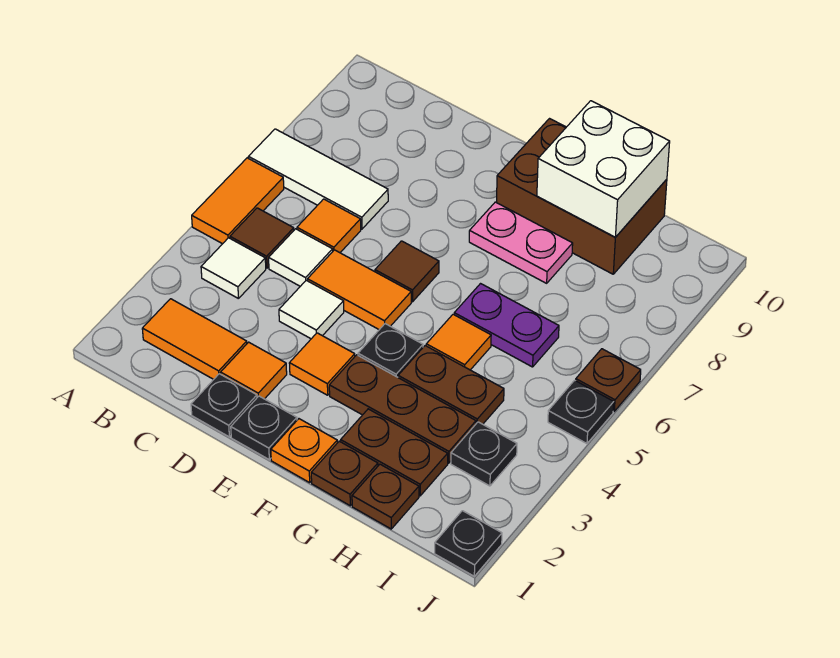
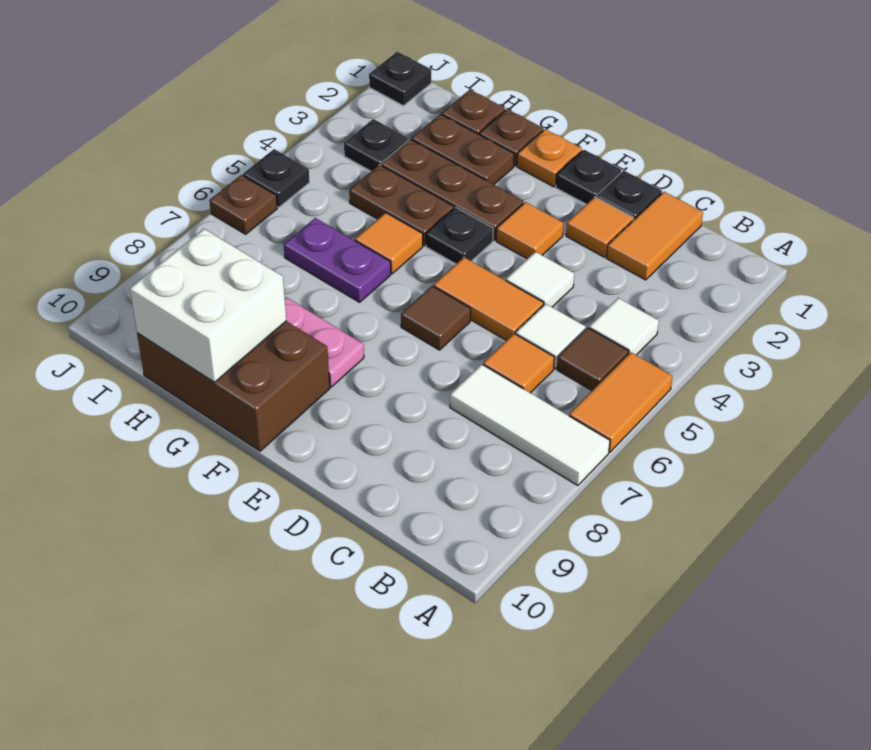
orange 1x2 tile [142,299,247,379] -> orange 1x2 tile turned to [607,192,703,280]

